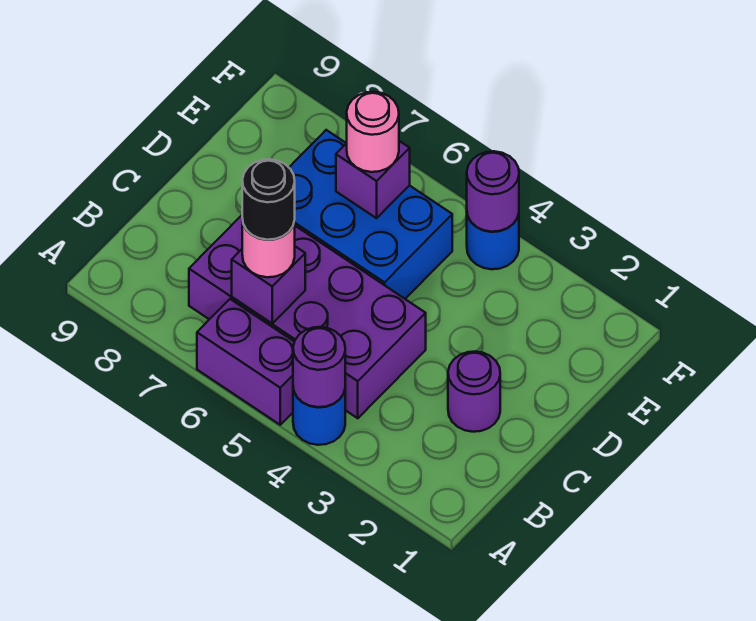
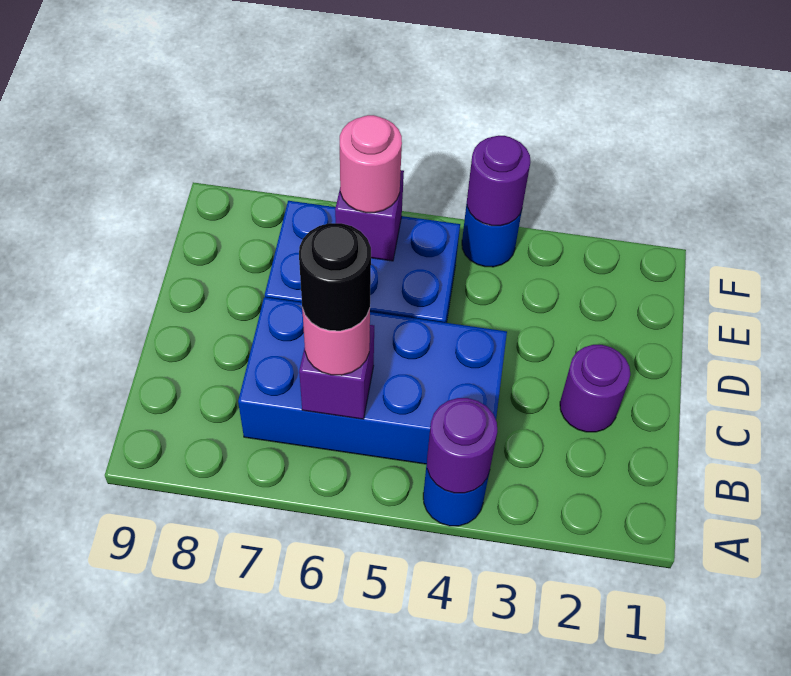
purple 1x2 brick [197,299,294,425] -> none
purple 2x4 brick [189,215,426,418] -> blue 2x4 brick [238,297,507,464]

